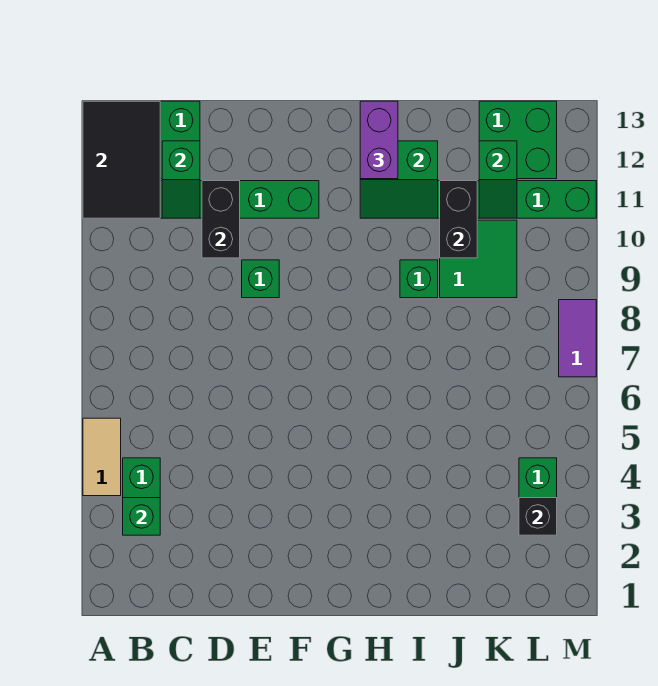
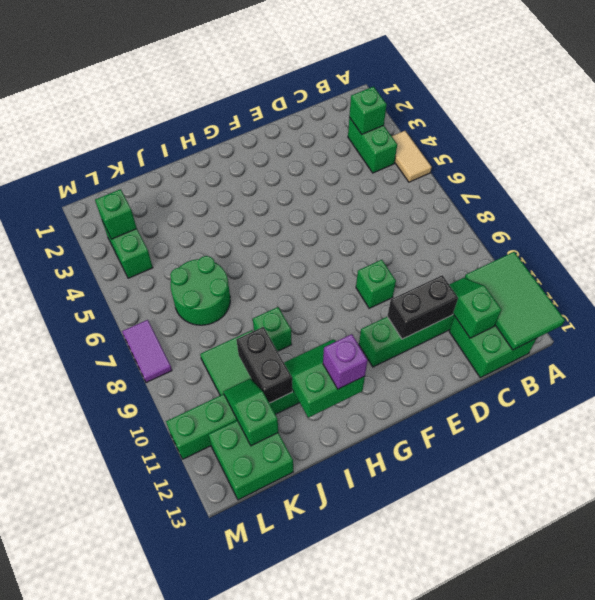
black 2x3 tile [83,101,160,218] -> green 2x3 tile [465,252,565,350]
black 1x2 brick [202,181,240,258] -> black 1x2 brick turned to [387,275,458,339]
purple 1x2 brick [360,101,398,179] -> purple 1x1 brick [323,334,368,389]
none -> green 2x2 round brick [170,256,230,325]
black 1x1 brick [519,498,557,535] -> green 1x1 brick [95,189,137,239]

